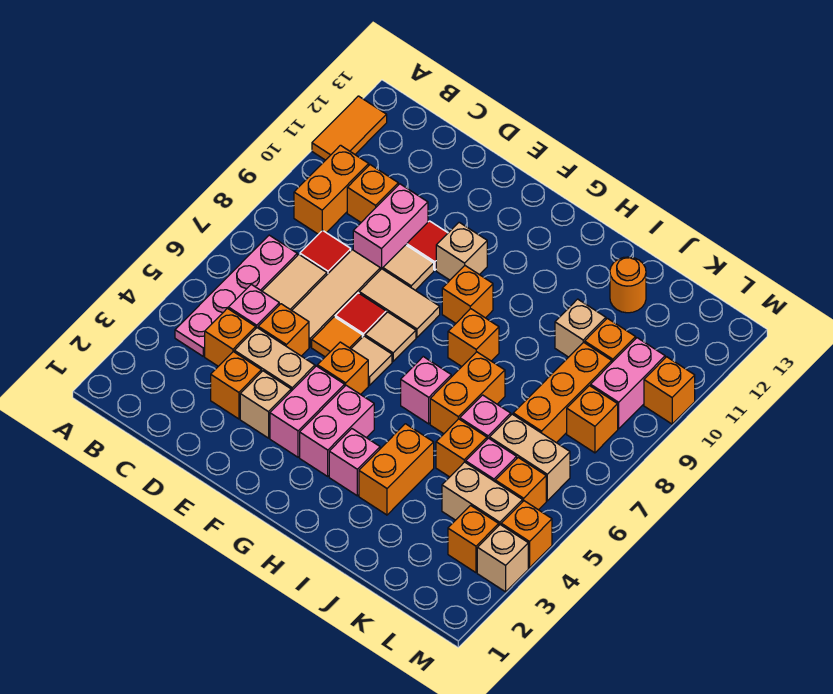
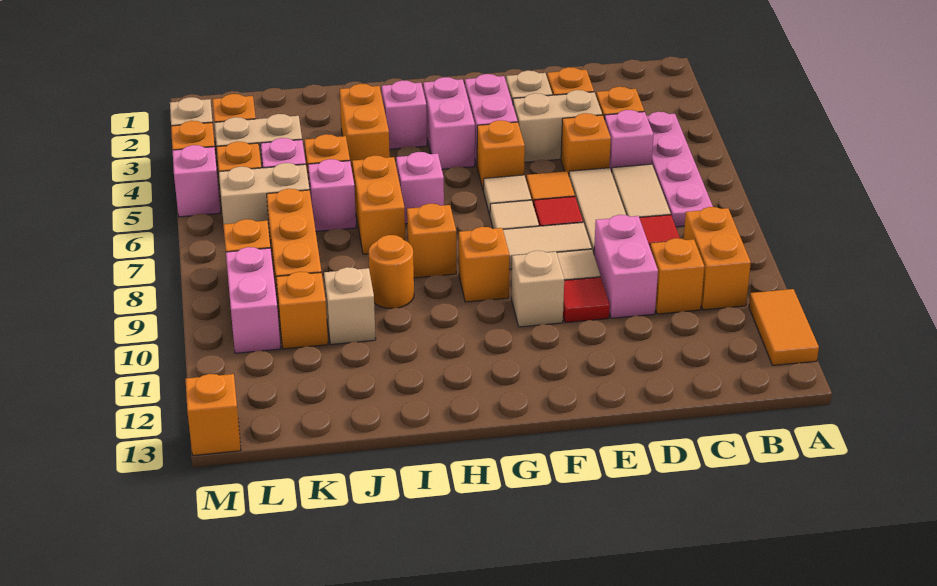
orange 1x1 round brick [610,257,646,313] -> orange 1x1 round brick moved to [369,235,414,309]
none -> pink 1x1 brick [173,145,221,217]
orange 1x1 brick [644,357,695,424] -> orange 1x1 brick moved to [185,374,241,455]

